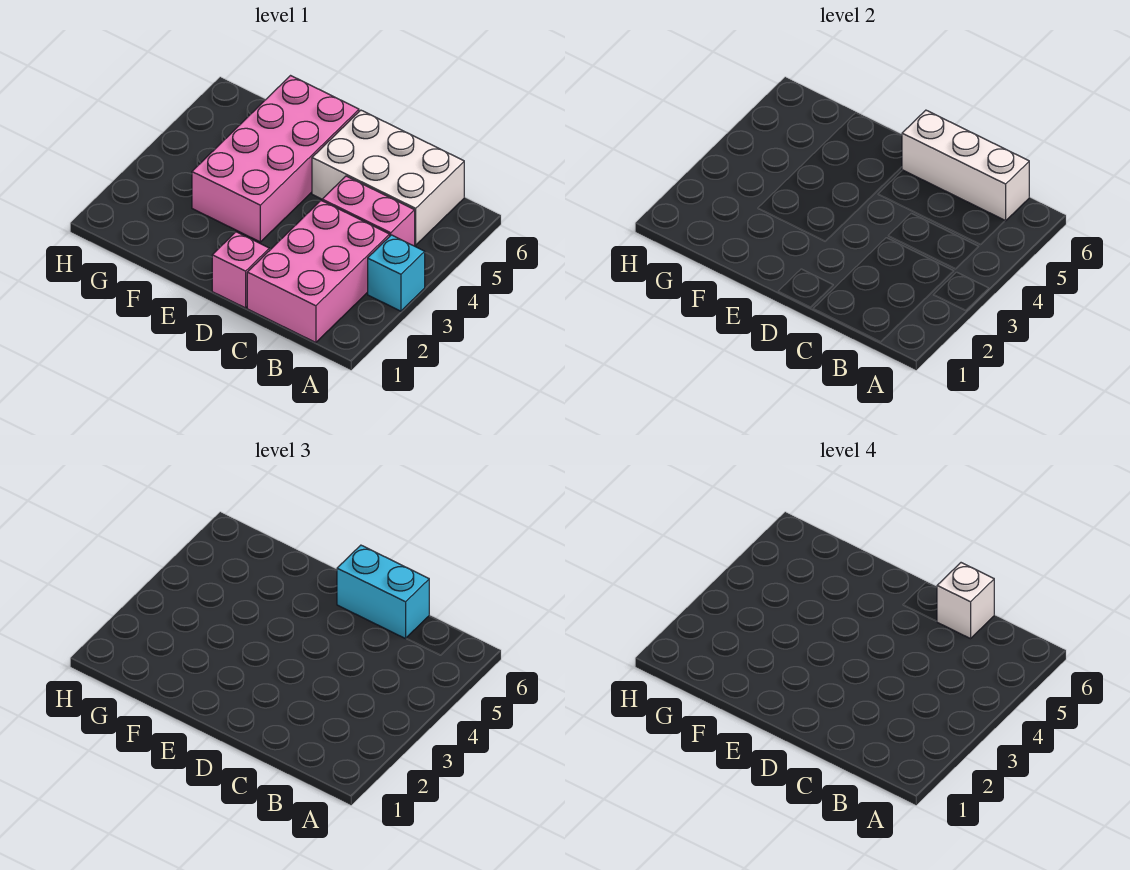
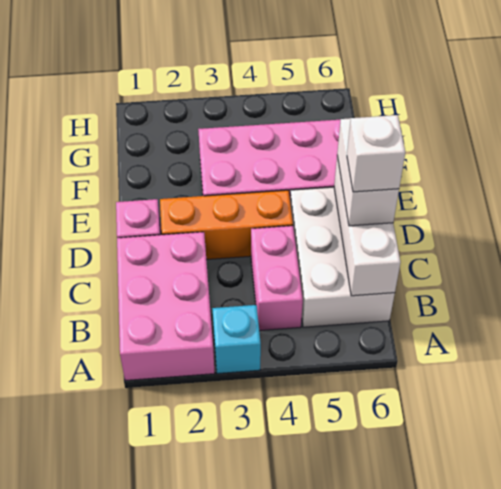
pink 2x3 brick [247,201,390,343] -> pink 2x3 brick turned to [117,232,215,381]
cyan 1x2 brick [337,545,429,639] -> white 1x2 brick [337,118,399,226]
none -> orange 1x3 brick [160,190,293,260]

